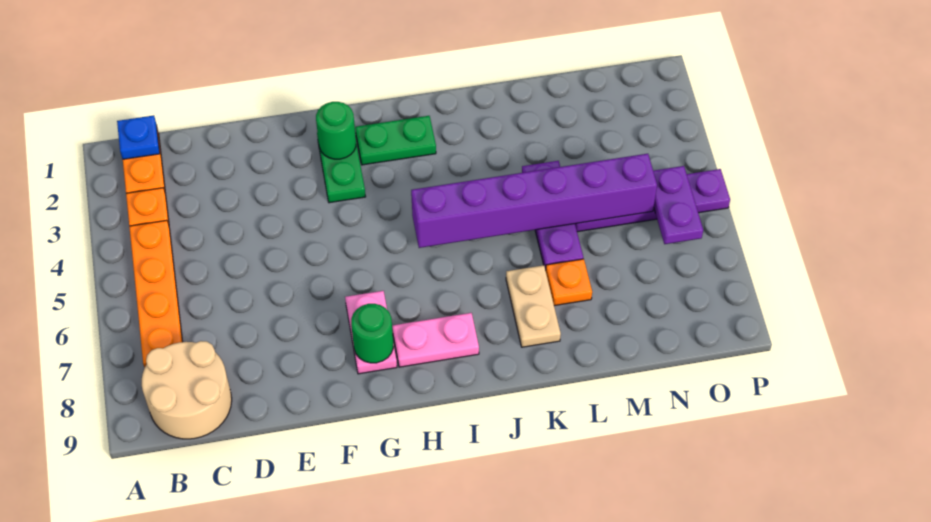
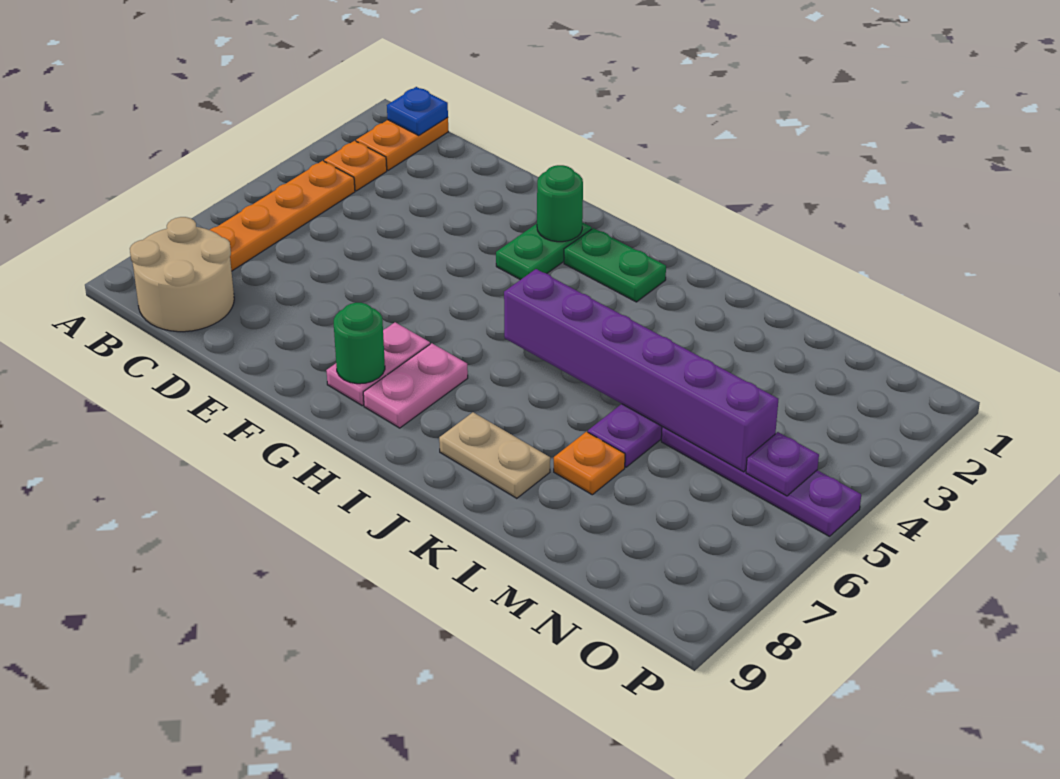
pink 1x2 plate [392,313,479,367] -> pink 1x2 plate turned to [363,343,468,428]
tan 1x2 plate [506,265,561,347] -> tan 1x2 plate turned to [439,412,550,498]
purple 1x2 plate [653,166,703,244] -> purple 1x1 plate [746,432,819,496]

